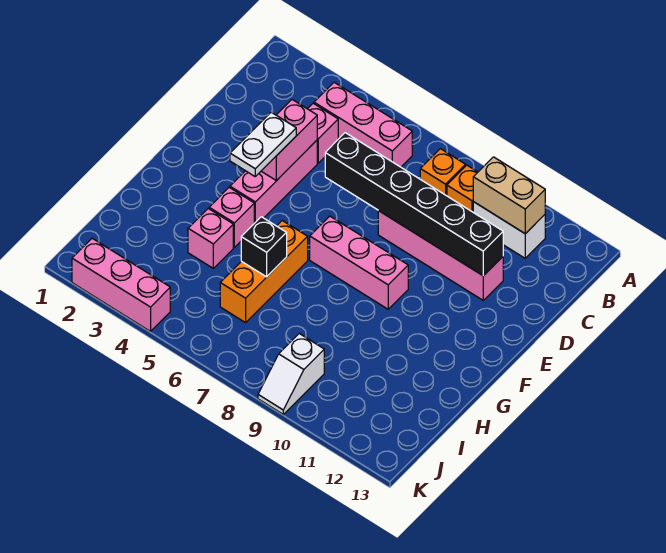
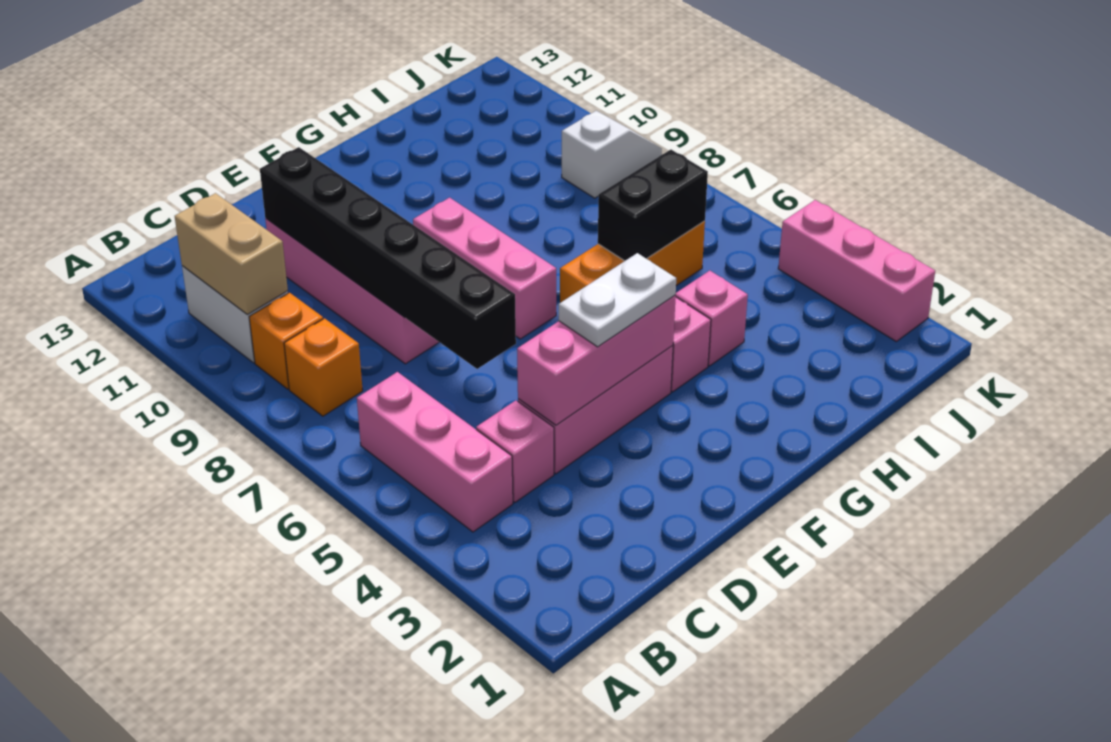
pink 1x2 brick [262,100,317,181] -> pink 1x3 brick [517,295,676,425]
black 1x1 brick [241,217,287,277] -> black 1x2 brick [598,150,708,261]

